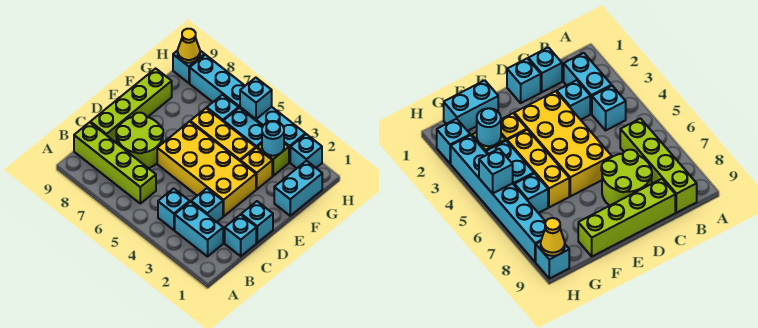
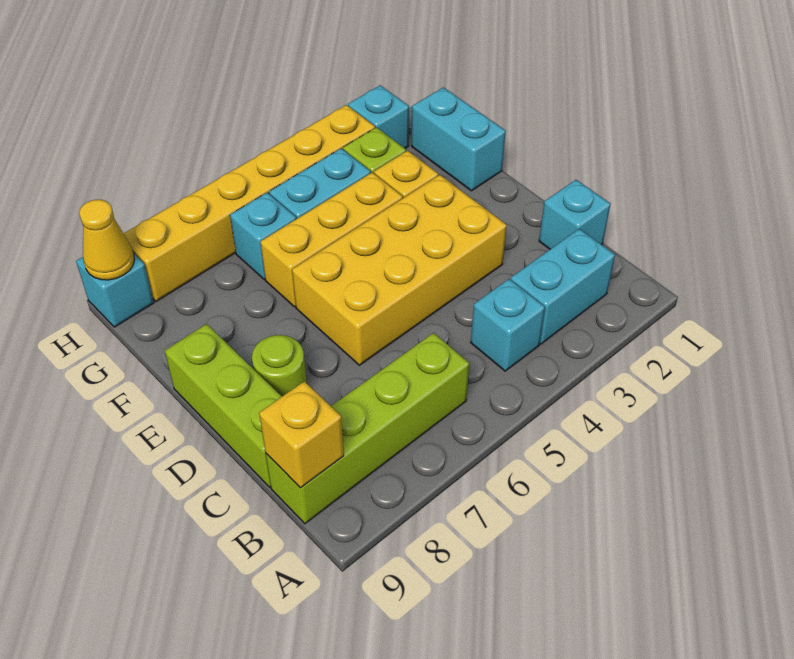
none -> yellow 1x1 brick [259,381,344,488]
cyan 1x1 brick [191,188,223,222] -> none
lime 2x2 round brick [116,113,163,168] -> lime 1x1 round brick [252,335,307,396]
lime 1x4 brick [90,68,172,143] -> lime 1x3 brick [165,324,282,487]
cyan 1x1 brick [241,201,273,243] -> none
cyan 1x1 round brick [262,121,284,156] -> none
cyan 1x6 brick [190,55,305,162] -> yellow 1x6 brick [123,105,375,301]
cyan 1x1 brick [240,78,272,119] -> none

